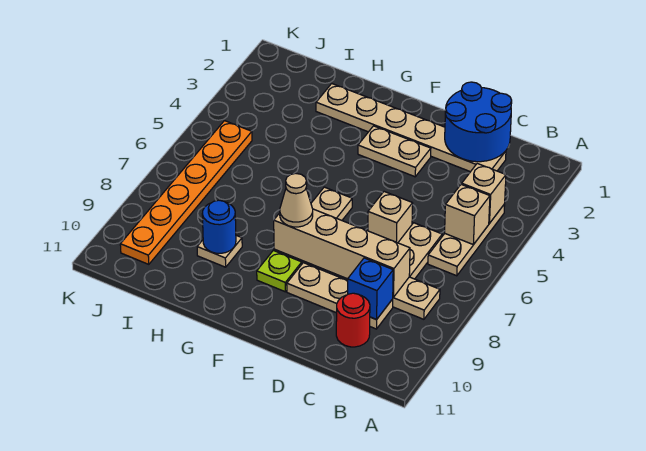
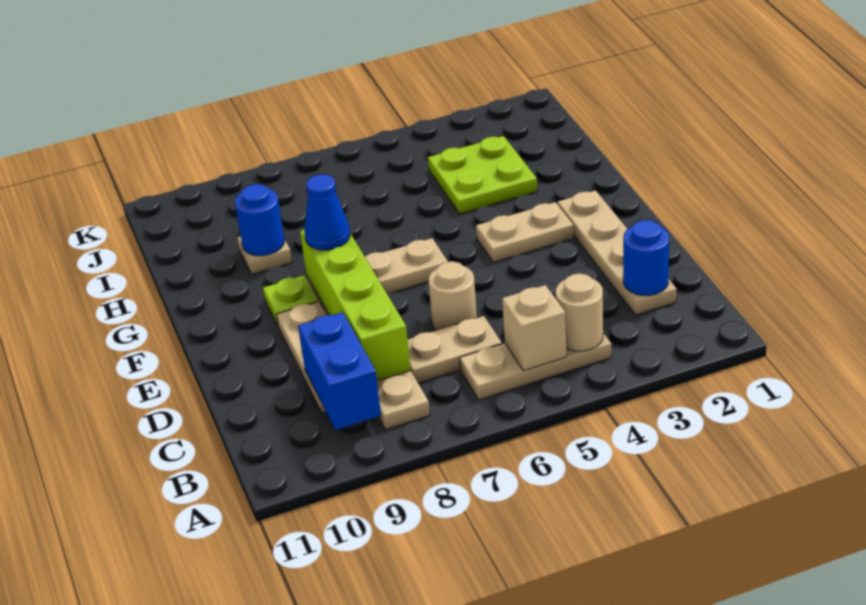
tan 1x1 brick [462,164,506,223] -> tan 1x1 round brick [555,274,603,351]
blue 2x2 round brick [445,82,512,162] -> blue 1x1 round brick [623,220,669,296]
tan 1x6 plate [316,84,506,172] -> tan 1x4 plate [557,190,676,315]
tan 1x4 brick [274,209,410,297] -> lime 1x4 brick [300,230,411,381]
blue 1x1 brick [348,258,393,320] -> blue 1x2 brick [298,312,381,430]
red 1x1 round brick [336,293,370,347] -> none
tan 1x1 brick [368,192,413,243] -> tan 1x1 round brick [428,261,477,330]
tan 1x2 plate [358,126,431,177] -> tan 1x2 plate turned to [476,202,574,262]
tan 1x1 cone [280,174,313,227] -> blue 1x1 cone [304,174,350,250]
none -> lime 2x2 plate [428,136,537,214]
orange 1x6 plate [120,121,252,264] -> none

